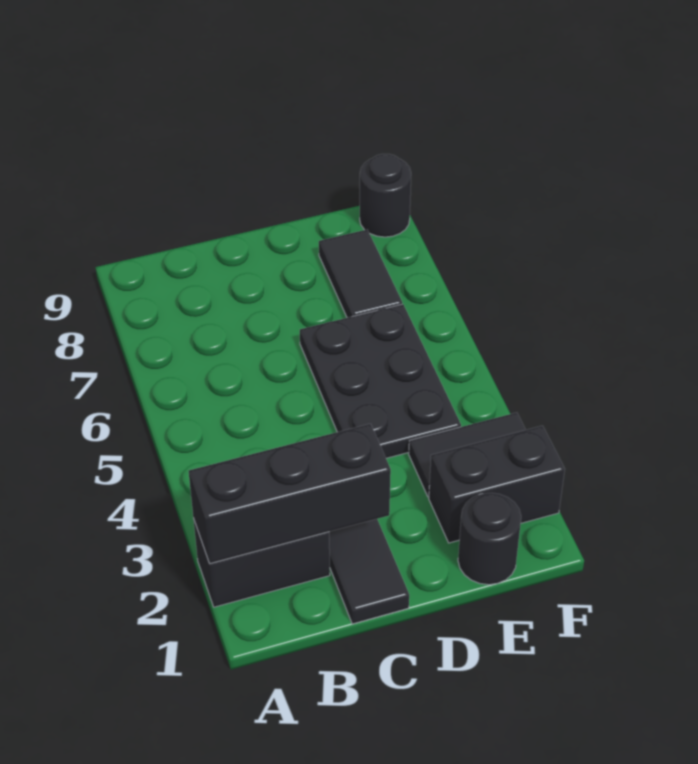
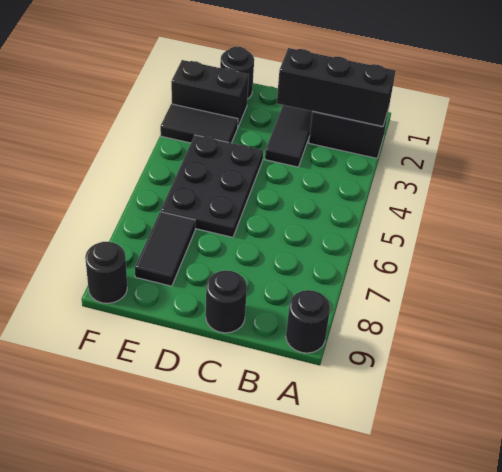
none -> black 1x1 round brick [286,290,330,353]
none -> black 1x1 round brick [206,271,247,333]

